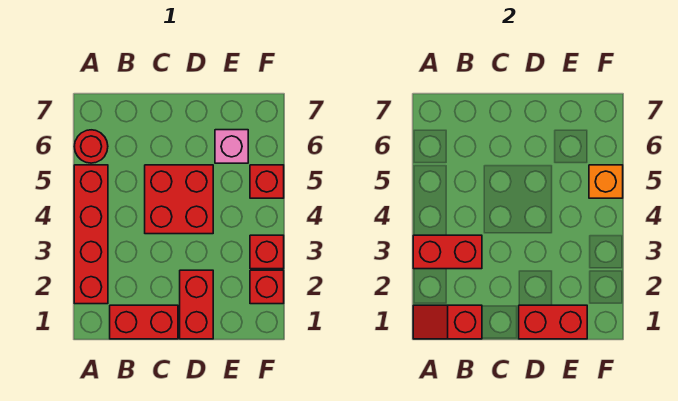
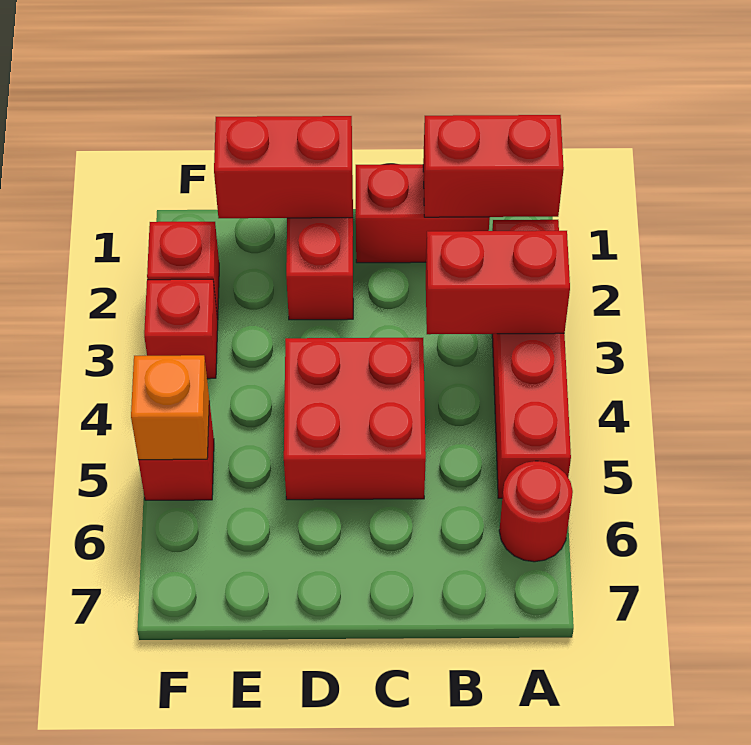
red 1x2 slope [413,305,482,339] -> red 1x2 brick [423,115,564,217]
pink 1x1 brick [215,130,248,163] -> none

